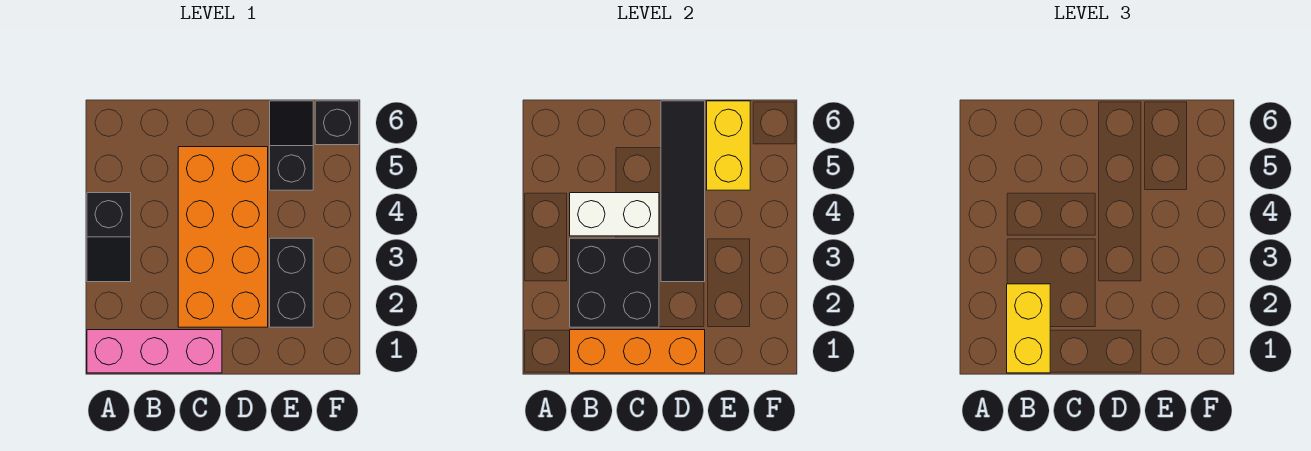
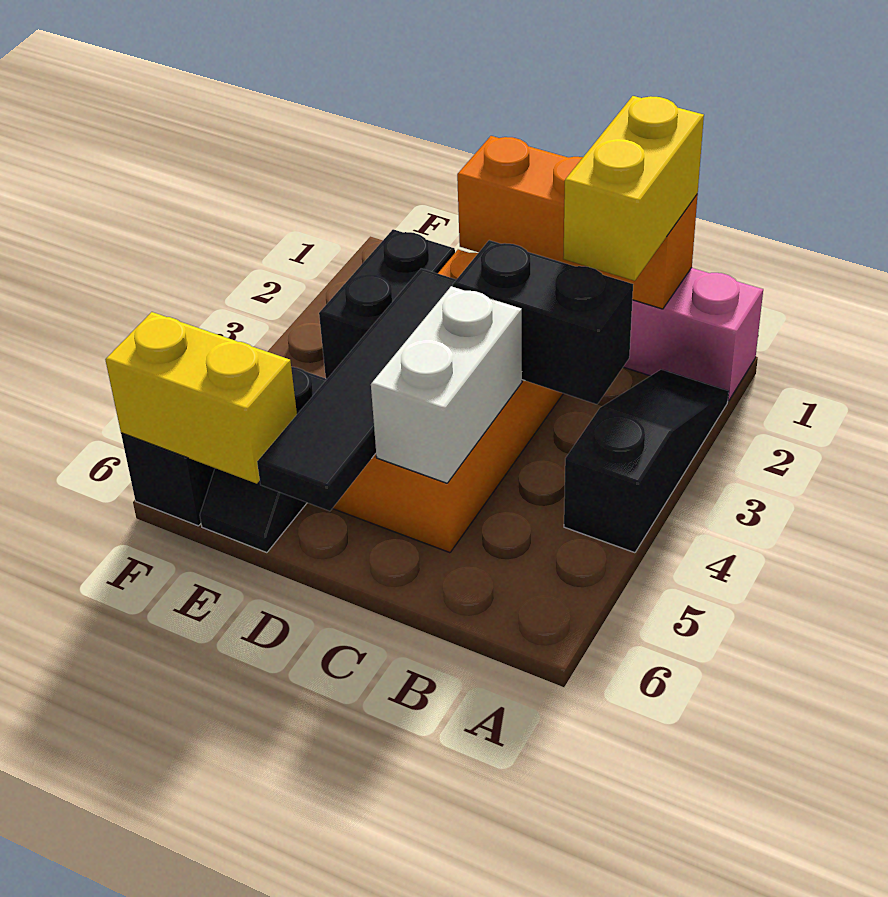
black 1x2 slope [87,193,131,282] -> black 1x3 slope [564,370,729,553]
black 2x2 brick [570,238,659,327] -> black 1x2 brick [453,240,633,404]
white 1x2 brick [570,193,659,236] -> white 1x2 brick turned to [371,286,522,483]
yellow 1x2 brick [707,101,750,190] -> yellow 1x2 brick turned to [105,312,297,484]

